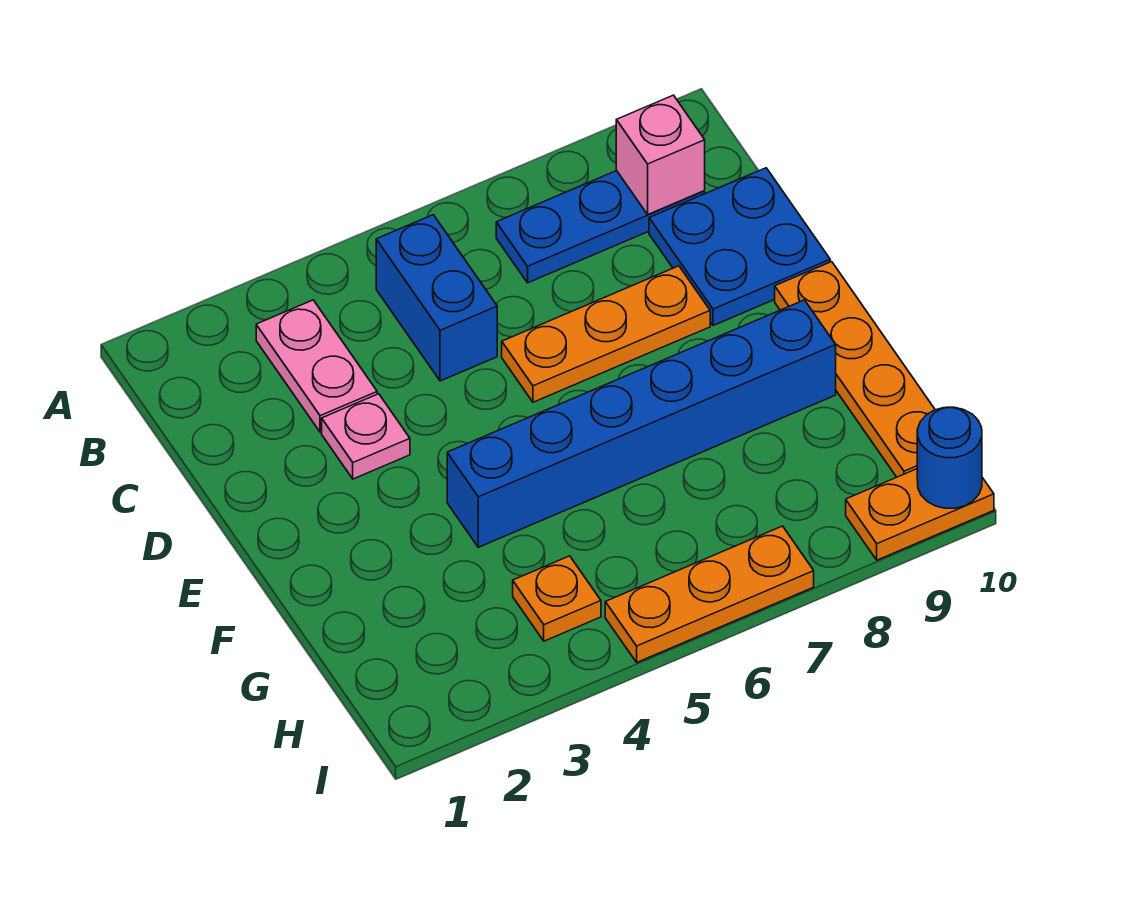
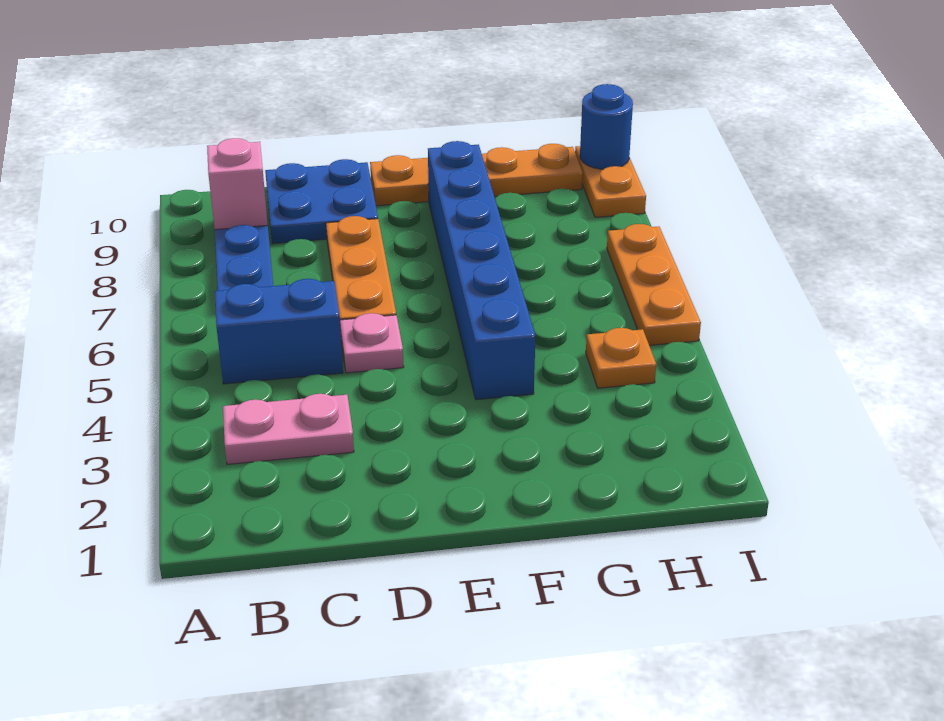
pink 1x1 plate [322,394,410,479] -> pink 1x1 plate moved to [340,313,404,373]

